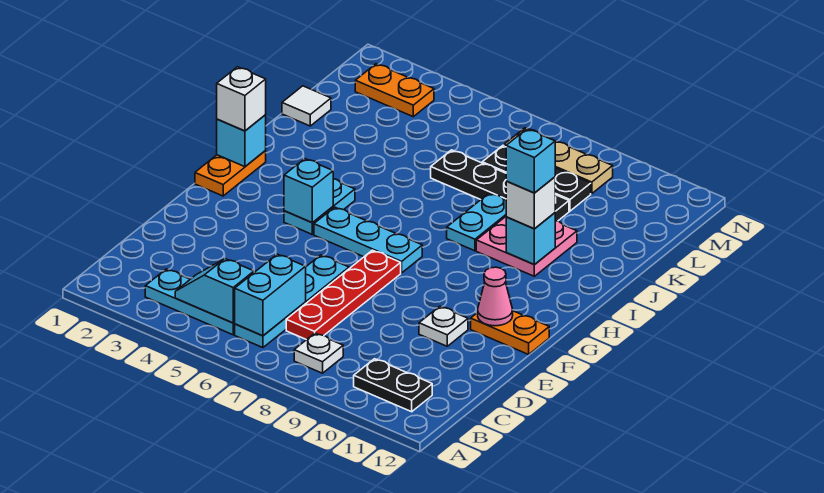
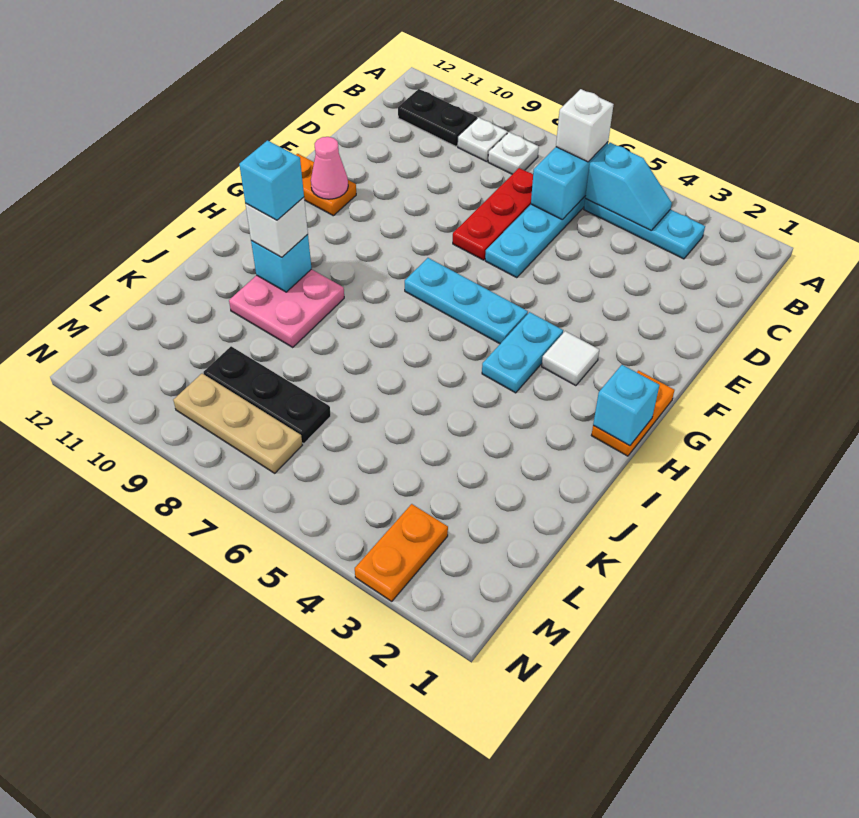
red 1x4 plate [286,250,401,340] -> red 1x3 plate [453,168,533,260]
white 1x1 plate [419,306,468,346] -> white 1x1 plate moved to [458,117,507,162]
cyan 1x1 brick [284,159,333,223] -> none
white 1x1 brick [217,67,266,131] -> white 1x1 brick moved to [556,89,614,162]
cyan 1x2 plate [447,193,506,251] -> none
white 1x1 tile [282,86,331,126] -> white 1x1 tile moved to [542,331,599,386]
black 1x4 plate [431,150,569,221] -> none
orange 1x2 plate [355,64,434,117] -> orange 1x2 plate turned to [355,504,448,601]

